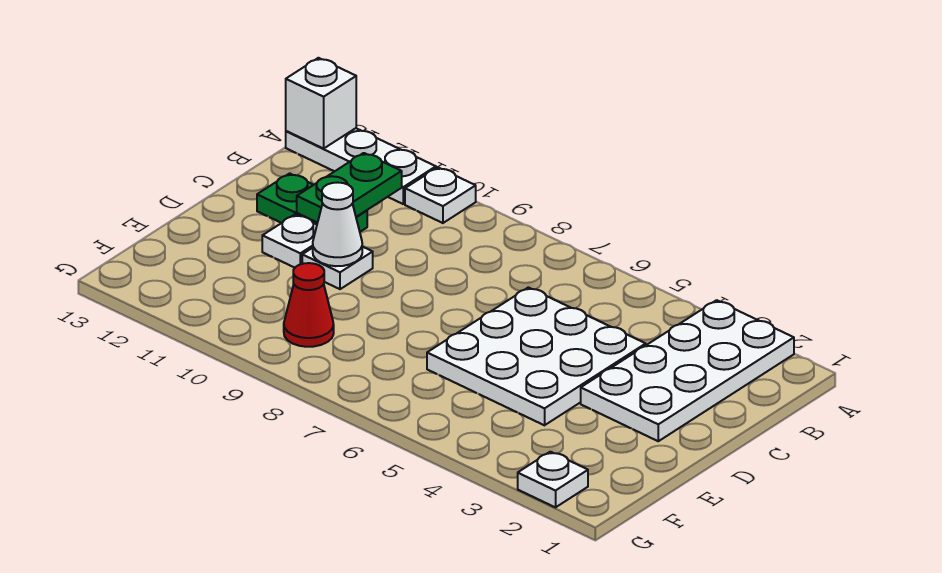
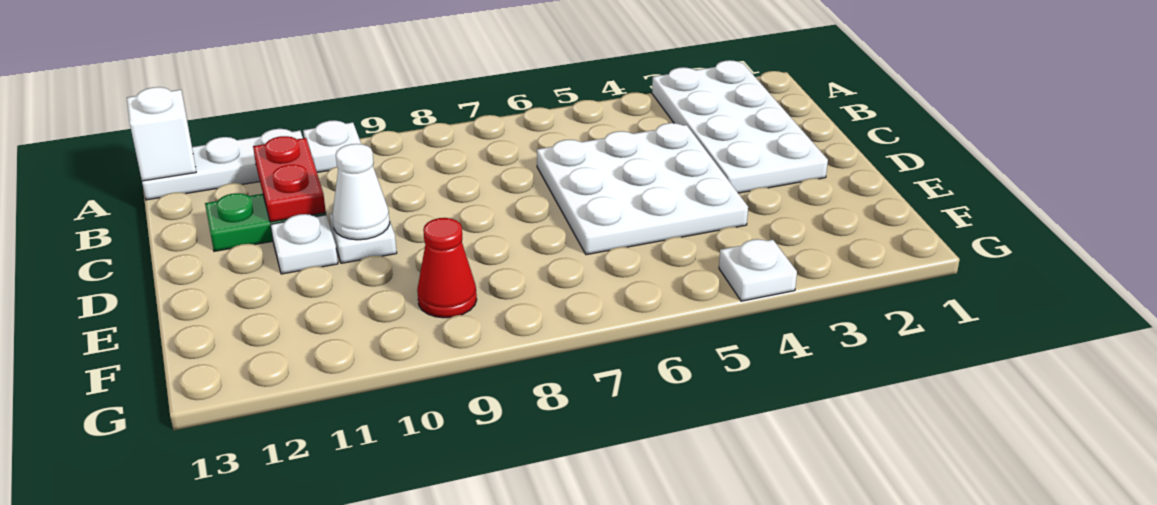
green 1x2 plate [297,153,402,223] -> red 1x2 plate [253,136,326,222]
white 1x1 plate [518,452,588,507] -> white 1x1 plate moved to [719,239,797,301]

